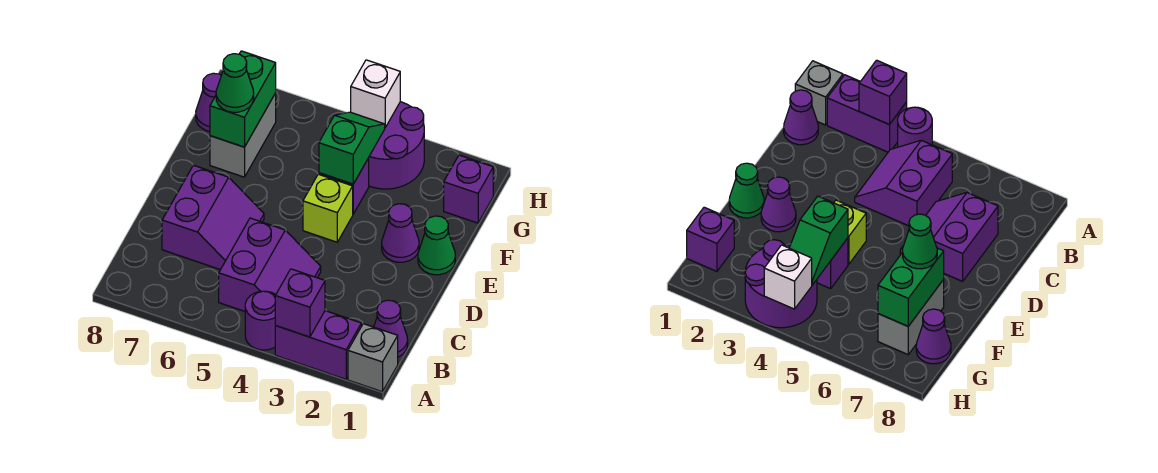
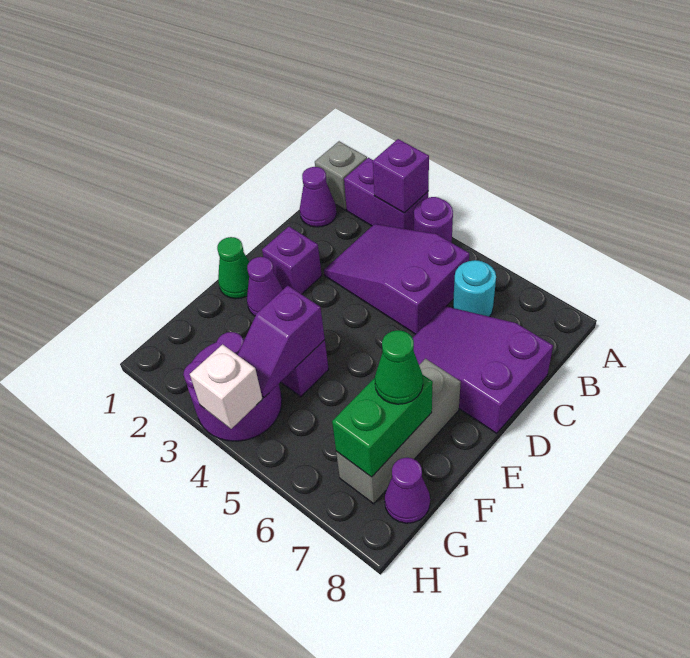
purple 2x2 slope [219,218,321,311] -> purple 2x3 slope [324,224,469,334]
none -> cyan 1x1 round brick [453,260,496,317]
purple 2x2 slope [162,165,264,270] -> purple 2x3 slope [413,306,553,433]
lime 1x1 brick [303,174,353,242] -> none
green 1x2 slope [319,112,385,184] -> purple 1x2 slope [238,286,325,397]
grey 1x2 brick [210,93,276,177] -> grey 1x3 brick [336,359,461,504]
purple 1x1 brick [444,155,493,223] -> purple 1x1 brick moved to [262,227,322,294]

